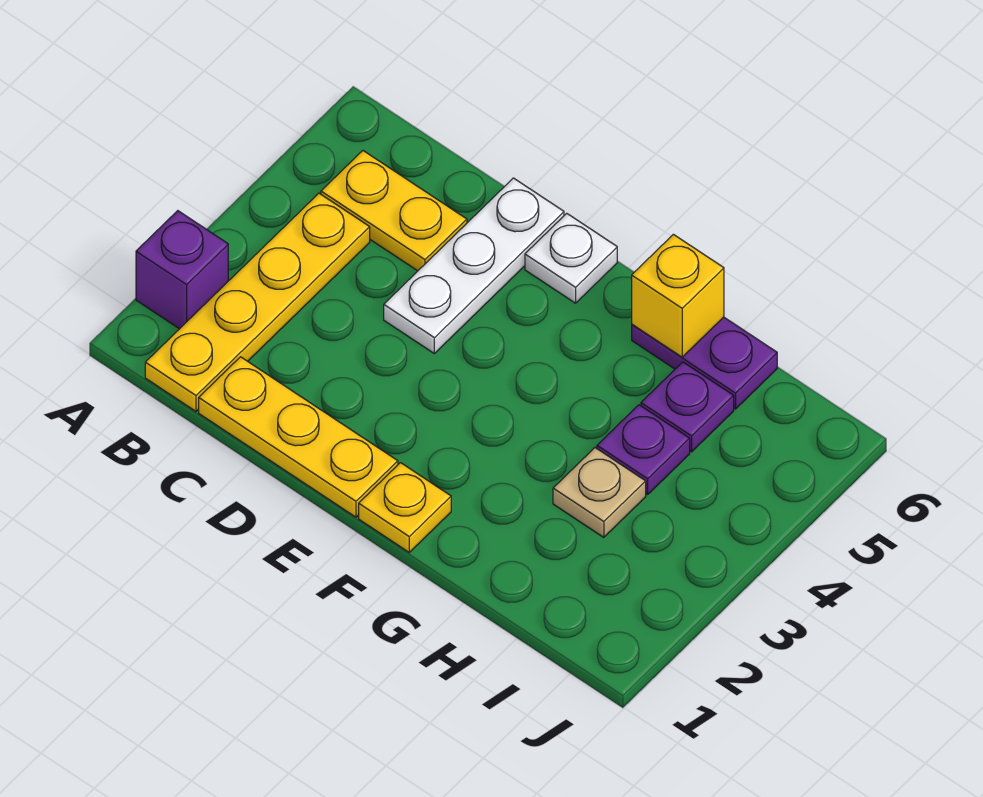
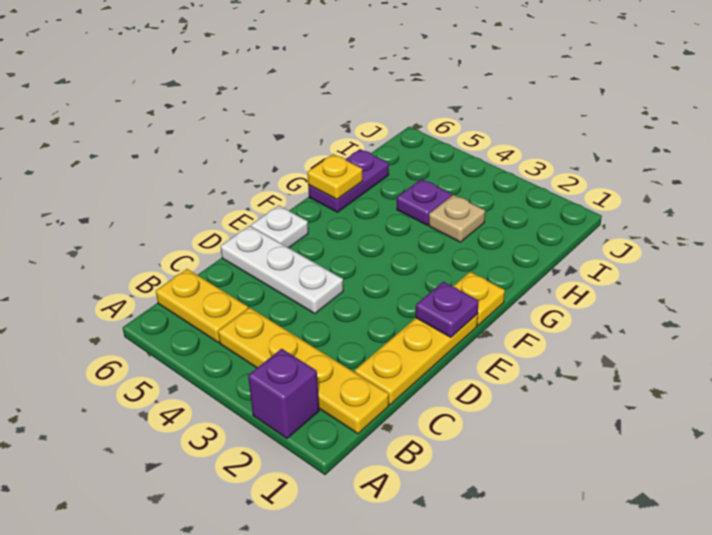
yellow 1x2 plate [321,151,467,271] -> yellow 1x2 plate turned to [156,269,248,342]
yellow 1x1 brick [632,234,724,357] -> yellow 1x1 plate [307,154,363,200]
purple 1x1 plate [641,362,734,452] -> purple 1x1 plate moved to [416,282,479,337]

